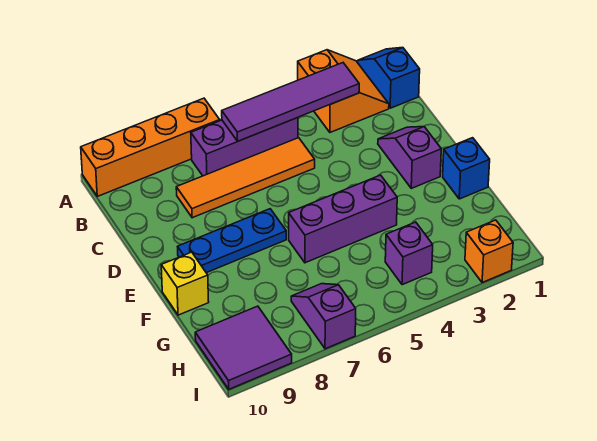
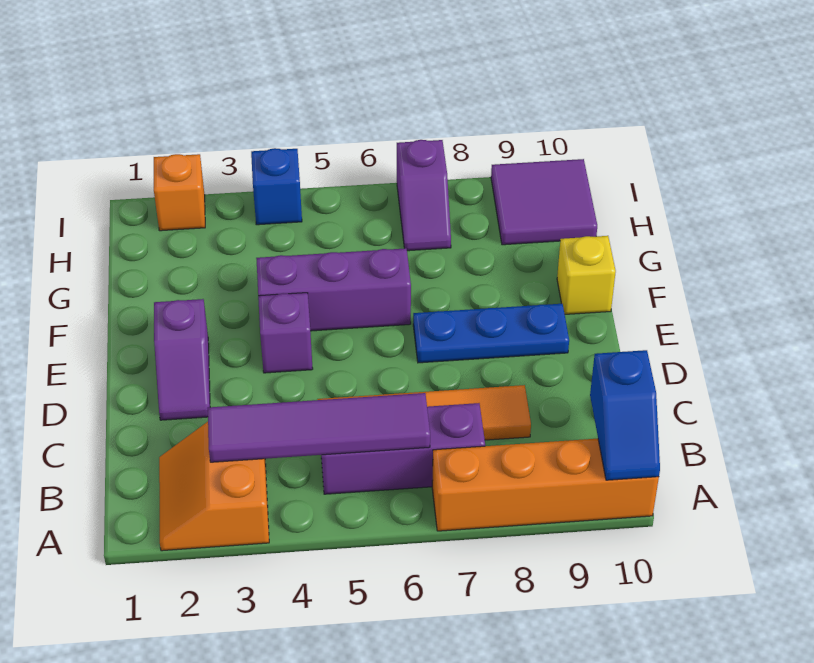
blue 1x2 slope [358,48,420,108] -> blue 1x2 slope moved to [590,350,660,480]
blue 1x1 brick [443,138,490,199] -> blue 1x1 brick moved to [251,148,302,225]
purple 1x1 brick [385,222,433,285] -> purple 1x1 brick moved to [258,293,313,373]

